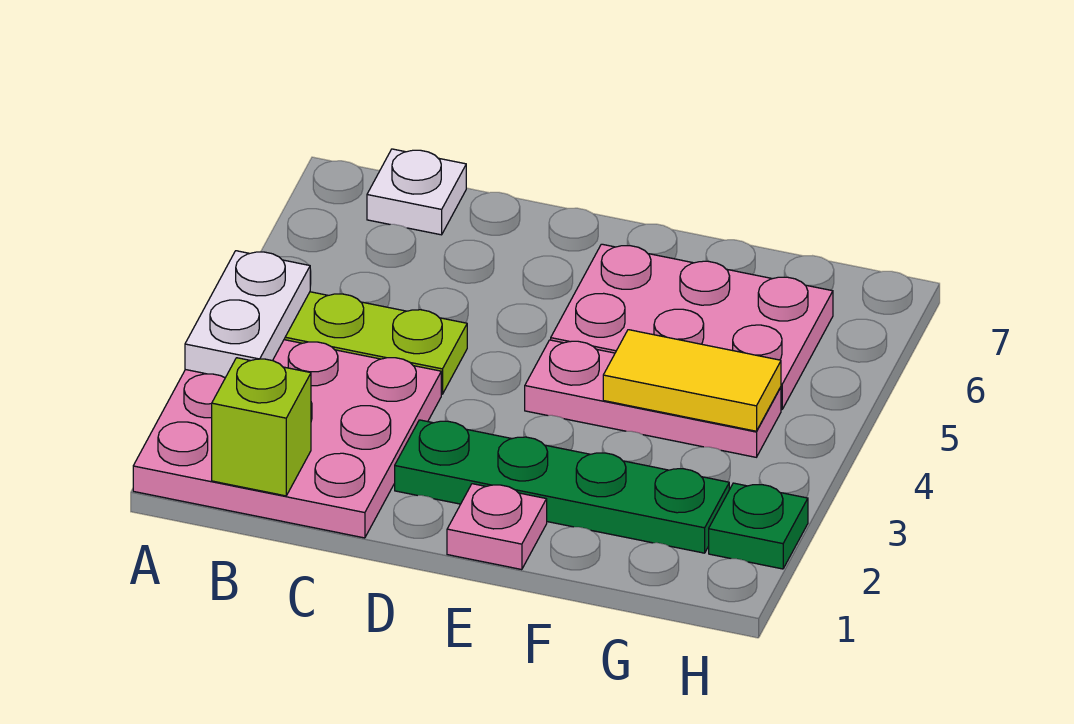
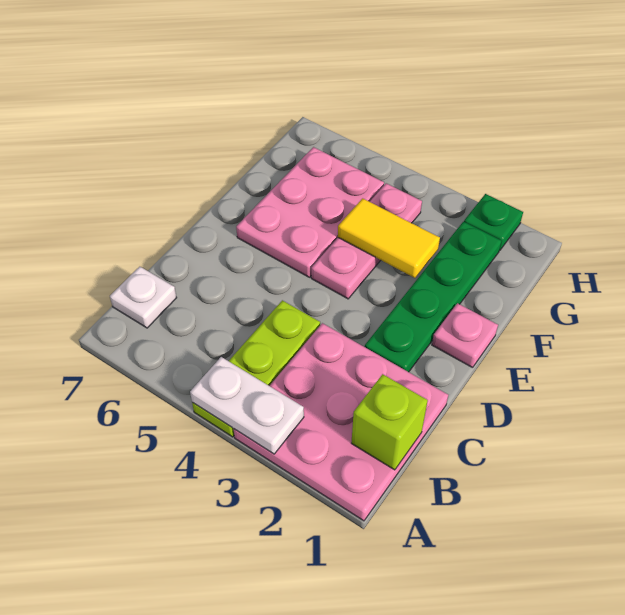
yellow 1x2 tile [603,330,781,431] -> yellow 1x2 tile turned to [338,198,440,278]

